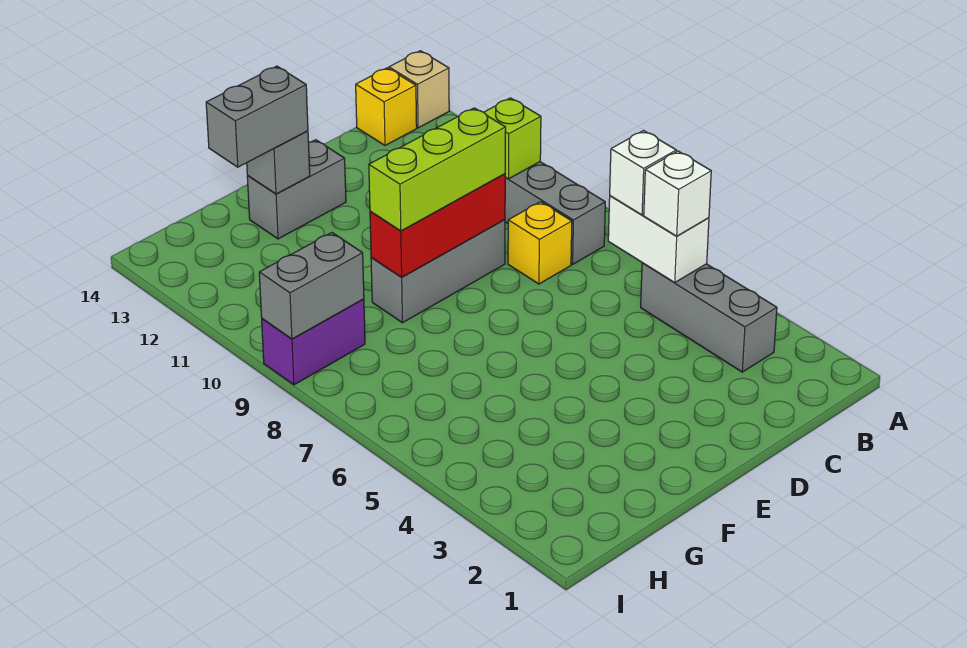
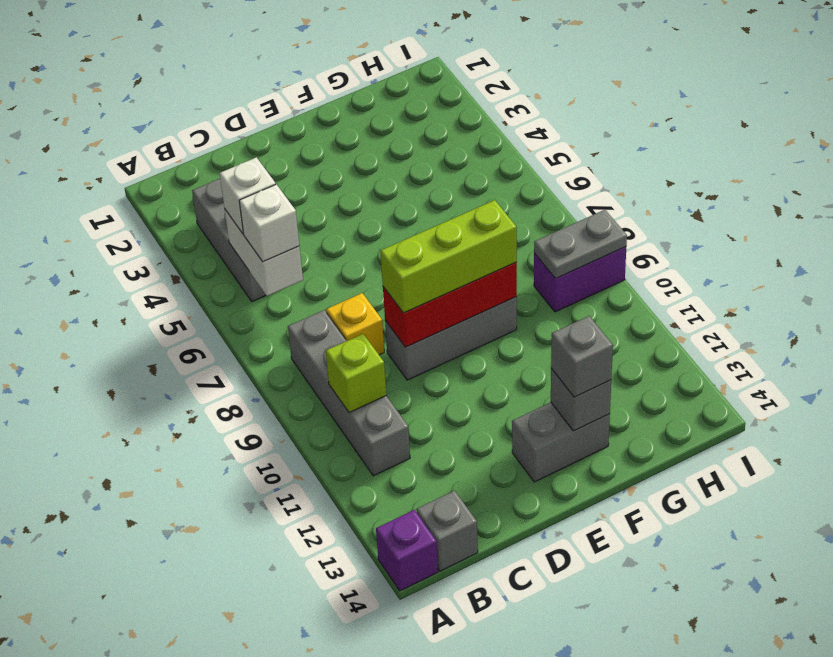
tan 1x1 brick [389,51,449,128] -> purple 1x1 brick [376,510,438,591]
yellow 1x1 brick [356,68,417,145] -> grey 1x1 brick [416,491,478,571]
grey 1x2 brick [206,66,308,167] -> grey 1x1 brick [551,316,613,397]
grey 1x2 brick [259,232,364,339] -> grey 1x2 plate [534,210,627,279]

